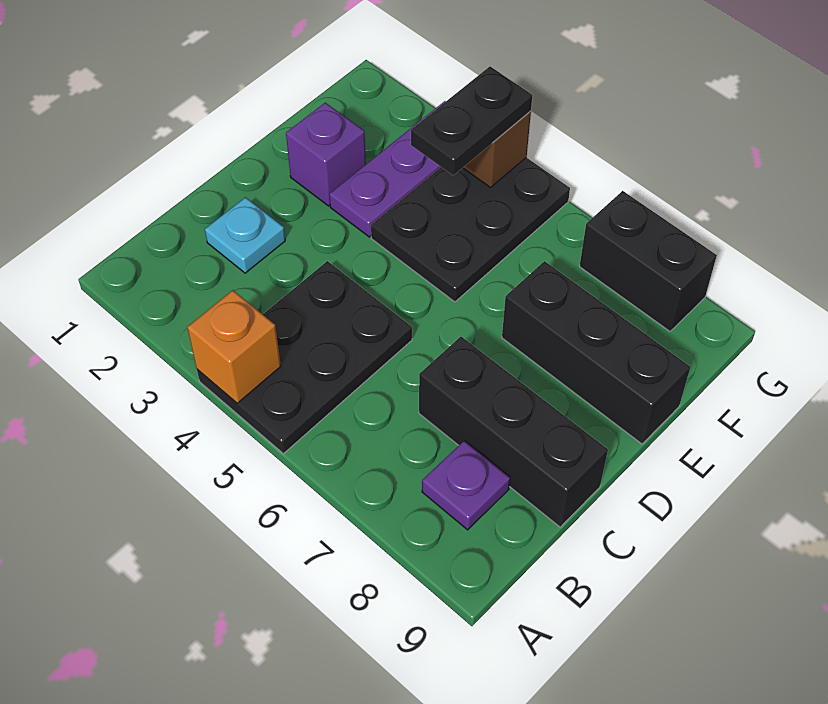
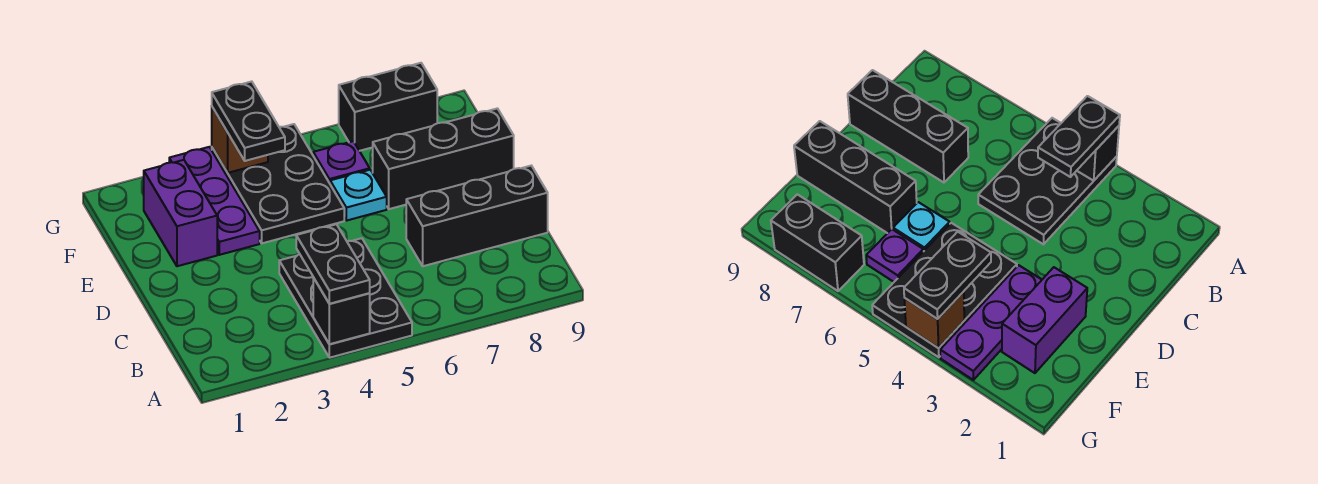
orange 1x1 brick [187,290,281,403] -> black 1x1 brick [313,277,370,344]
none -> black 1x2 plate [296,224,370,304]
purple 1x1 plate [422,441,510,530] -> purple 1x1 plate moved to [313,141,370,183]
cyan 1x1 plate [205,197,285,273] -> cyan 1x1 plate moved to [330,170,387,221]
purple 1x1 brick [286,103,366,206] -> purple 1x2 brick [144,160,217,266]

